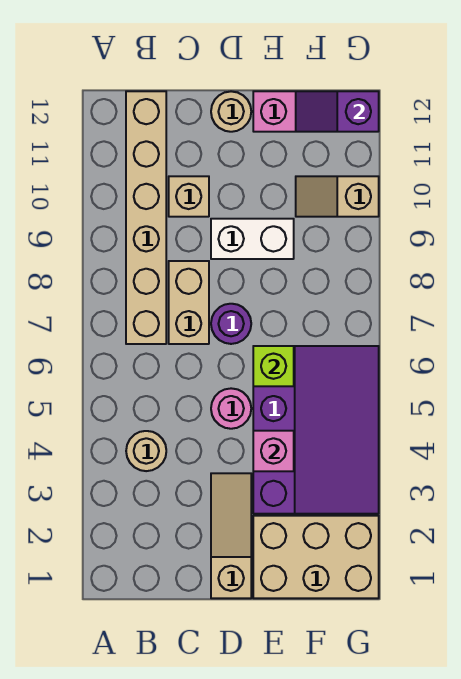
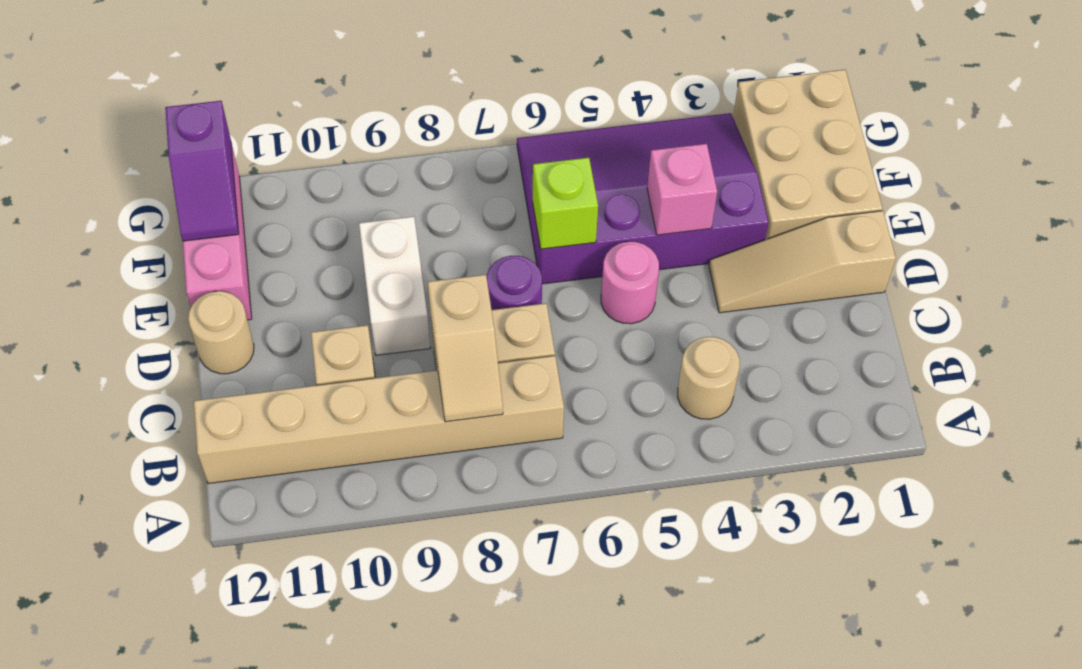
tan 1x2 slope [296,176,379,217] -> tan 1x2 slope moved to [428,275,503,422]

